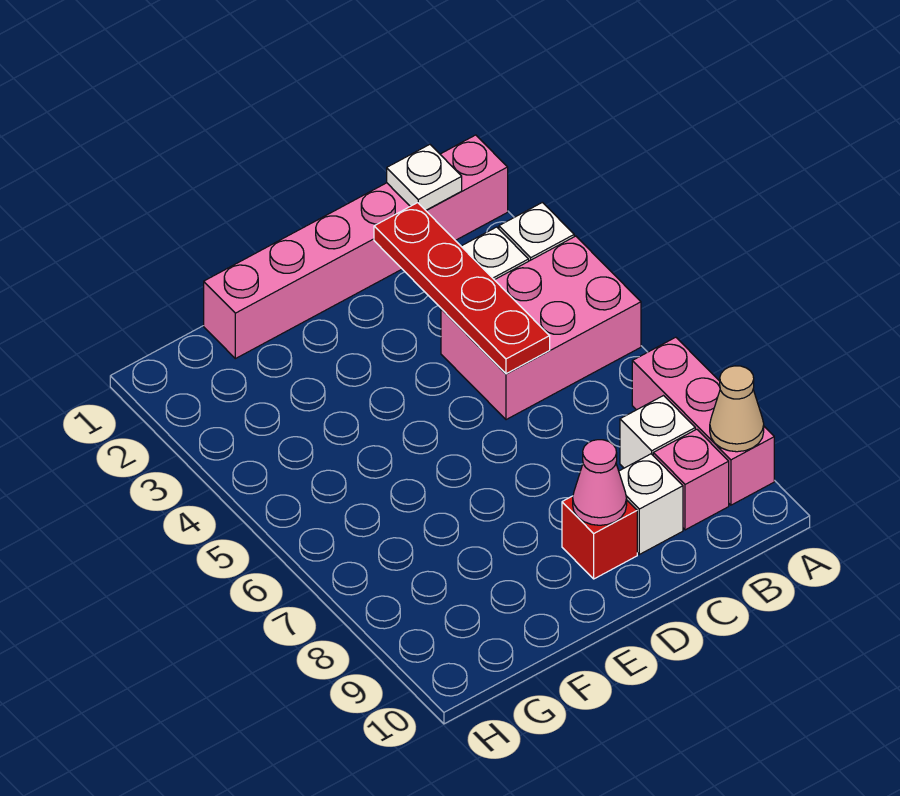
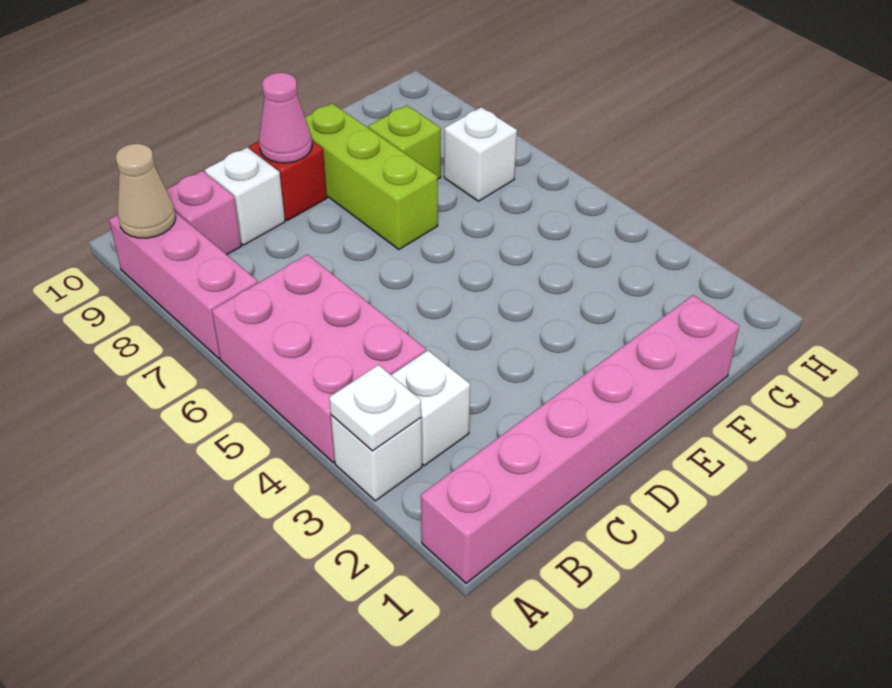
pink 2x3 brick [441,236,641,420] -> pink 2x3 brick turned to [212,254,426,463]
white 1x1 plate [387,145,462,210] -> white 1x1 plate moved to [329,365,421,451]
white 1x1 brick [620,396,695,468] -> white 1x1 brick moved to [444,107,517,201]
red 1x4 plate [374,203,550,374] -> none
none -> lime 1x3 brick [305,103,438,250]
none -> lime 1x1 brick [368,105,441,179]

